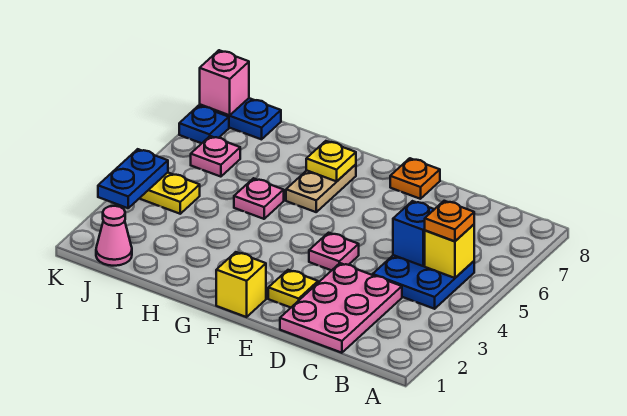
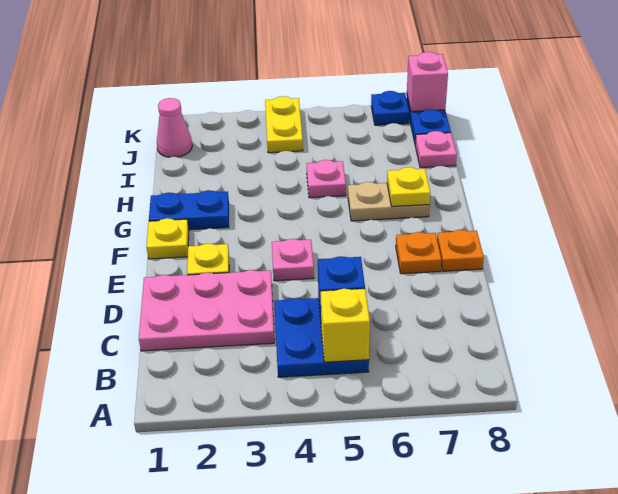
orange 1x1 plate [425,201,474,241] -> orange 1x1 plate moved to [396,232,441,274]
yellow 1x1 brick [216,252,266,317] -> yellow 1x1 plate [146,218,189,259]
pink 1x1 plate [191,136,240,177] -> pink 1x1 plate moved to [415,131,457,168]
blue 1x2 plate [98,149,168,208] -> blue 1x2 plate moved to [149,190,229,230]

